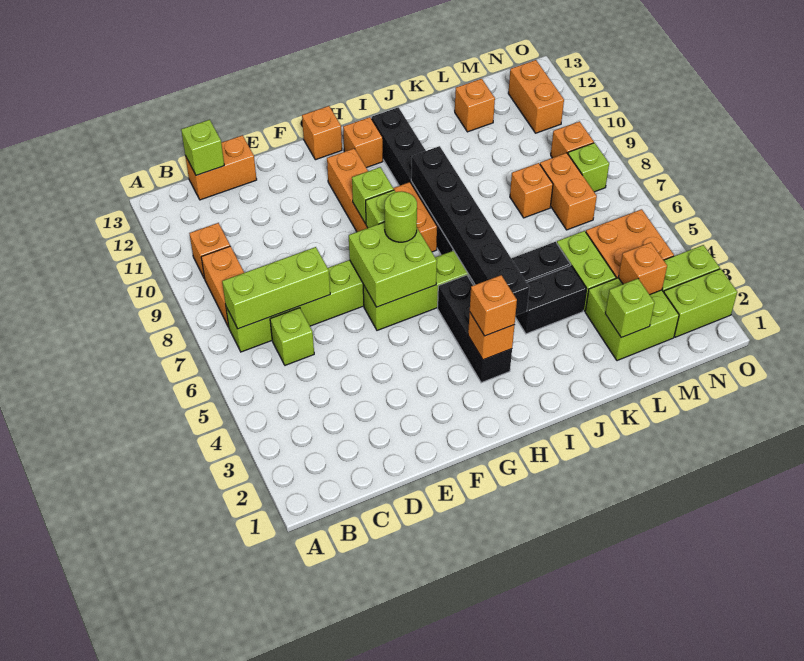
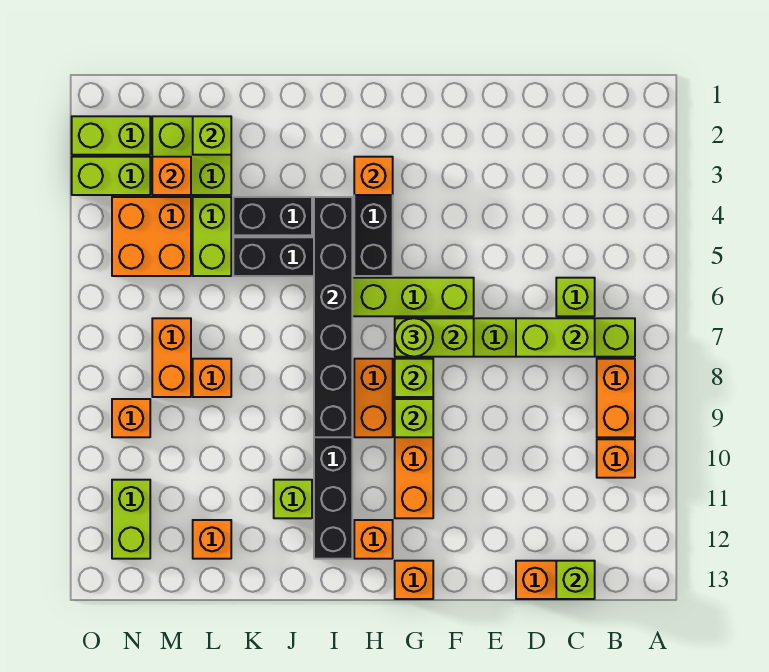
lime 1x3 brick [222,247,330,329] -> lime 1x2 brick [516,318,595,357]
lime 2x2 brick [349,222,437,307] -> lime 1x2 brick [395,318,474,357]
orange 1x1 brick [470,275,517,336] -> none
lime 1x1 brick [568,143,609,192] -> lime 1x1 brick moved to [274,480,312,518]
orange 1x2 brick [508,60,564,133] -> lime 1x2 brick [112,480,150,559]

